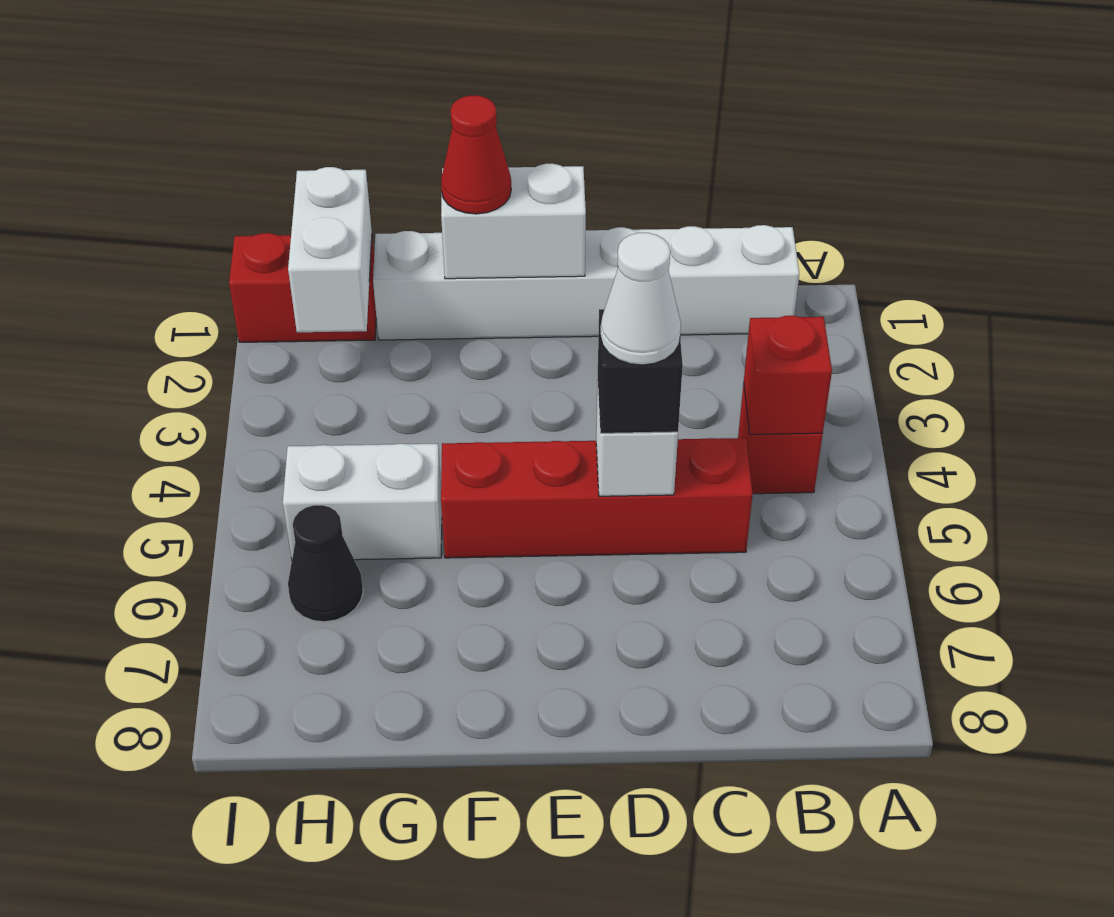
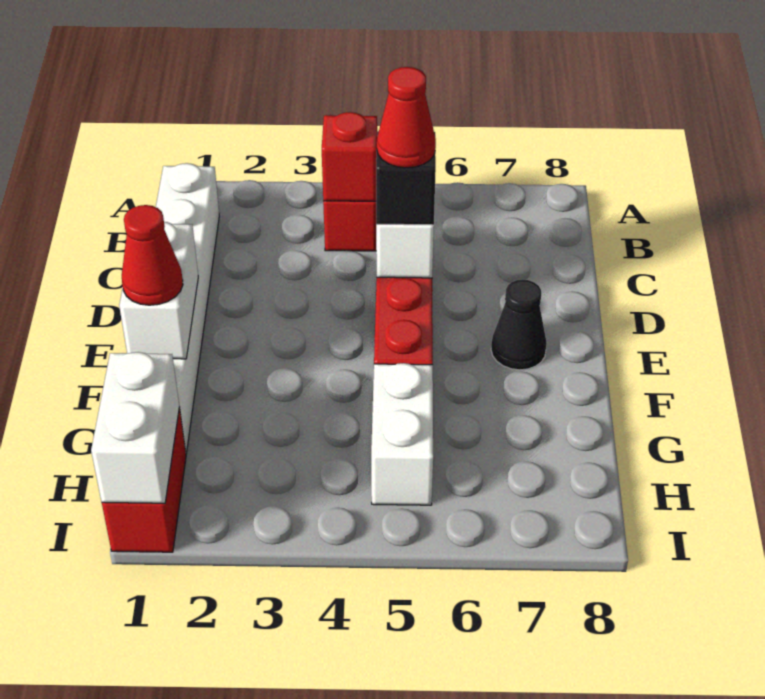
white 1x1 cone [601,233,681,365] -> red 1x1 cone [377,67,436,168]
white 1x2 brick [288,167,372,332] -> white 1x2 brick turned to [91,352,179,503]
black 1x1 cone [288,505,363,622] -> black 1x1 cone moved to [491,279,547,370]

